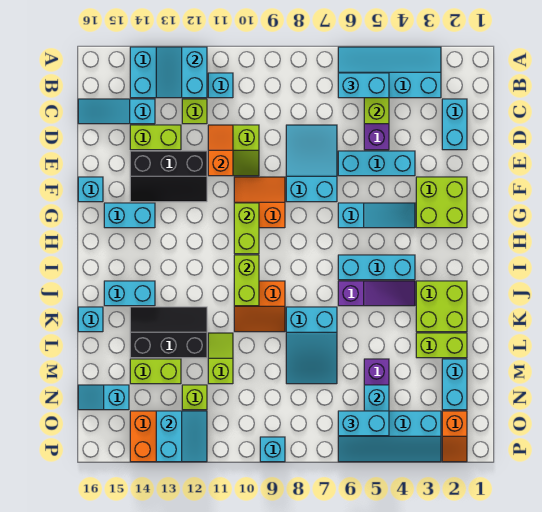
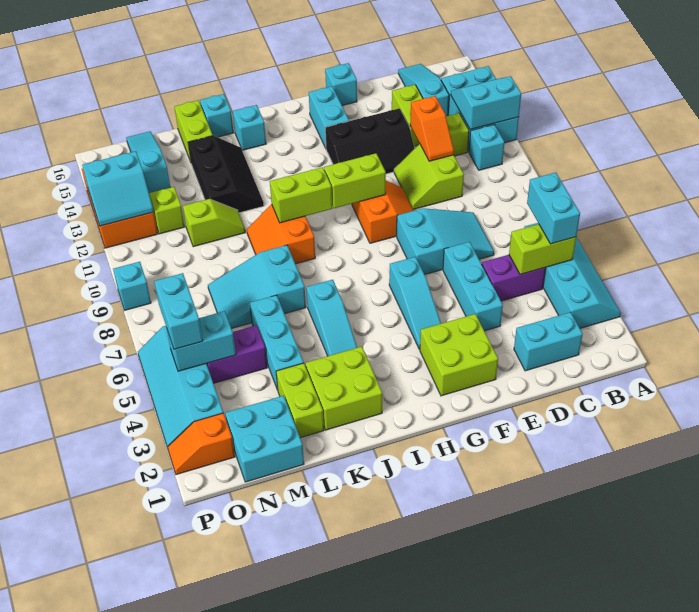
orange 1x2 slope [208,125,233,176] -> orange 1x2 slope turned to [410,96,454,161]
black 2x3 slope [130,151,207,202] -> black 2x3 slope turned to [325,108,415,174]
cyan 1x3 brick [338,255,415,280] -> cyan 1x3 brick moved to [250,295,304,390]
purple 1x3 slope [338,281,415,306] -> cyan 1x3 slope [306,280,357,356]
cyan 1x2 brick [104,281,155,306] -> cyan 1x1 brick [233,105,266,150]
cyan 1x2 brick [442,359,467,410] -> cyan 2x2 brick [225,396,304,482]
lime 1x2 brick [130,359,181,384] -> lime 1x2 brick moved to [174,100,213,162]
cyan 1x2 slope [78,385,129,410] -> cyan 1x3 slope [126,131,170,193]

